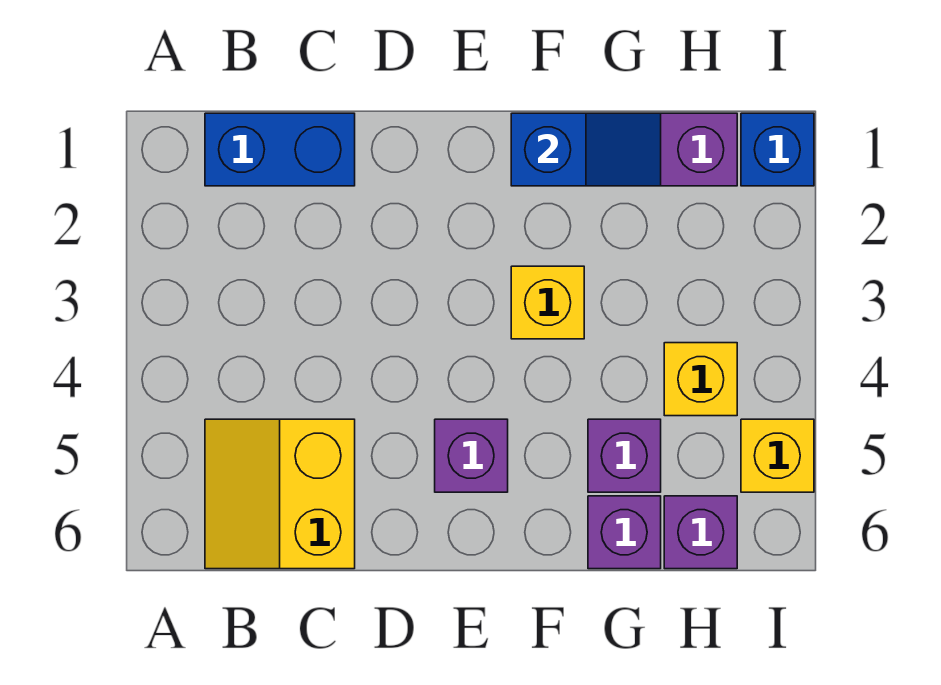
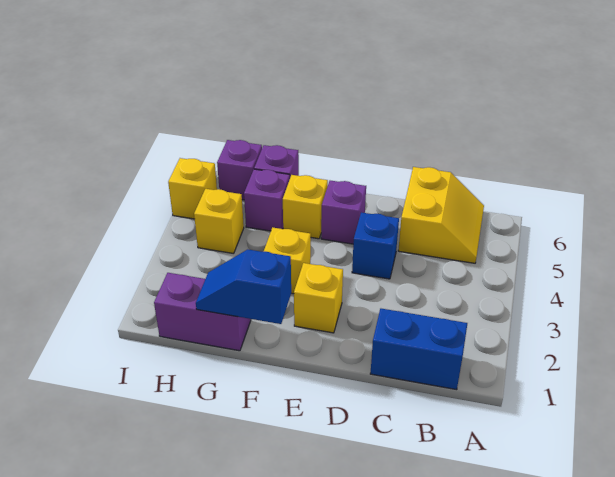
none -> yellow 1x1 brick [294,263,343,333]
none -> yellow 1x1 brick [283,175,328,239]
blue 1x1 brick [741,113,814,186] -> blue 1x1 brick moved to [352,212,399,279]

